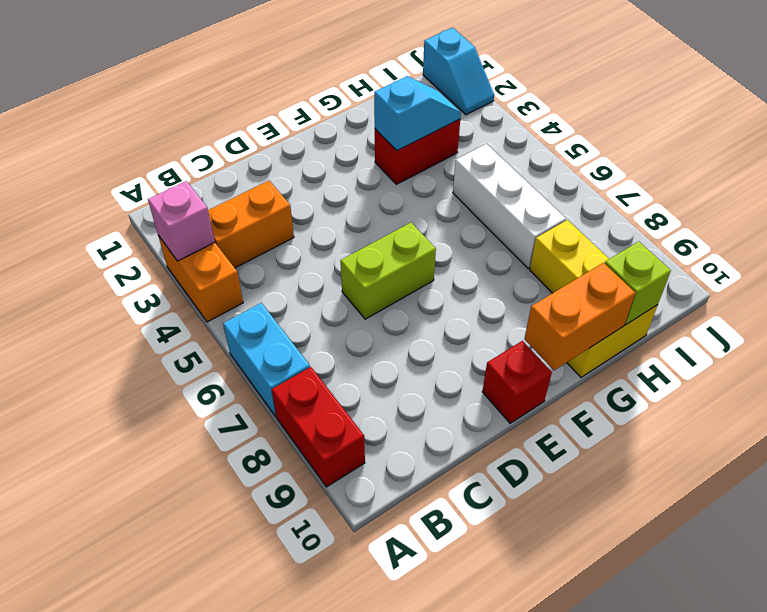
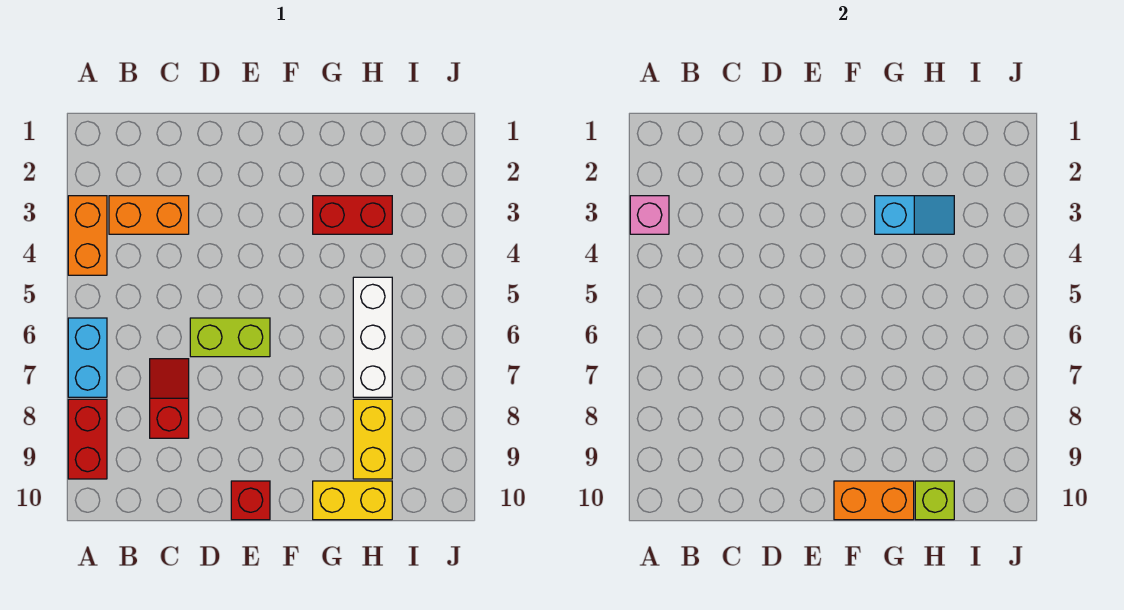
none -> red 1x2 slope [150,359,189,438]
cyan 1x2 slope [423,28,494,115] -> none

